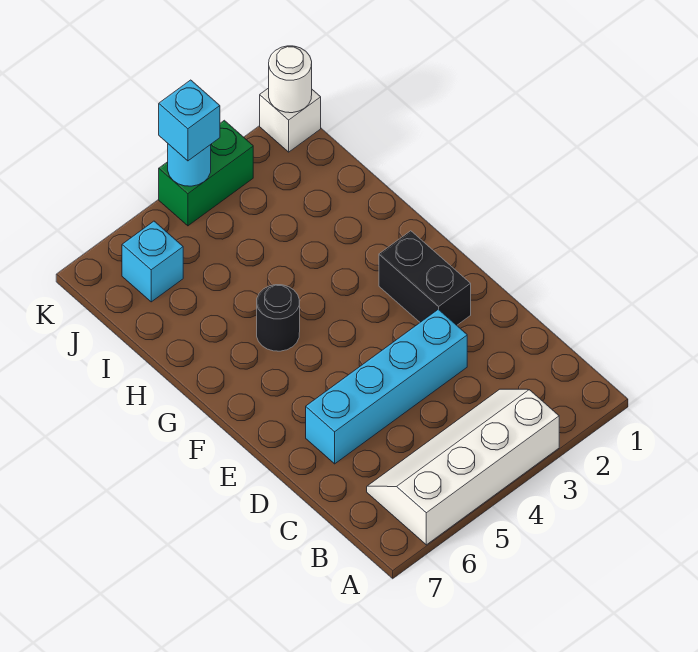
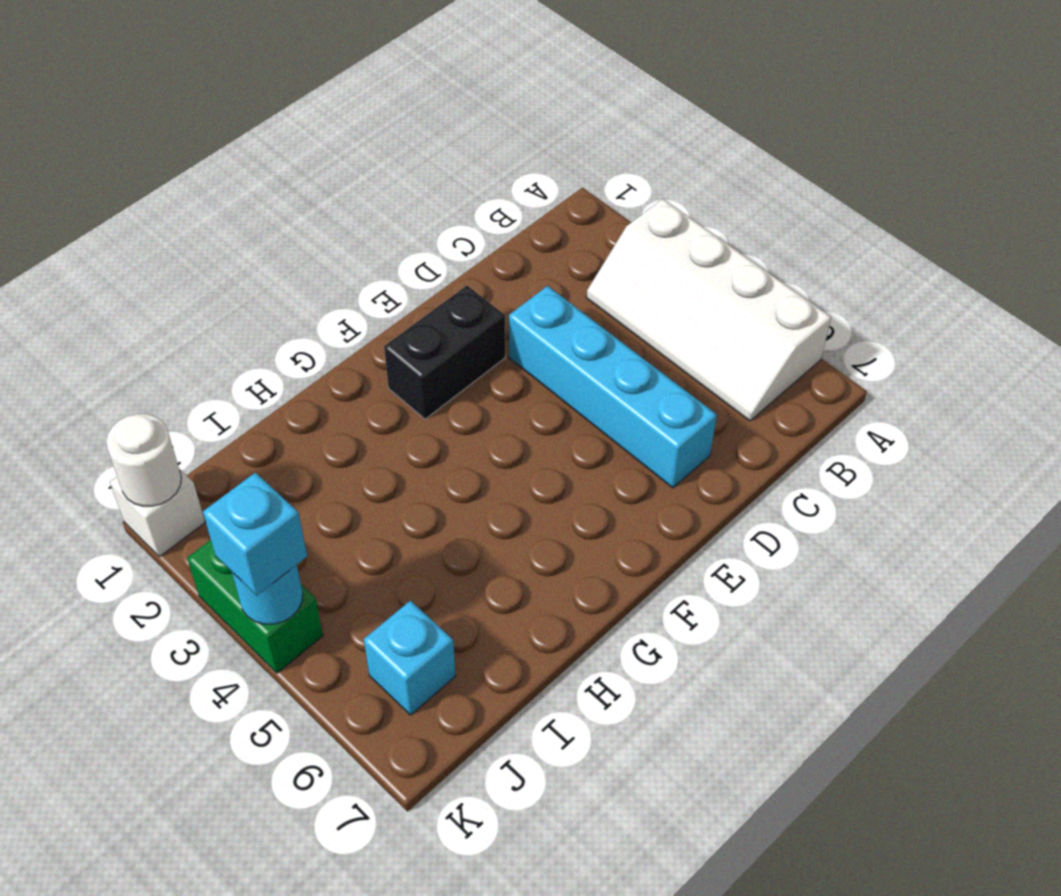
black 1x1 round brick [257,285,300,351] -> none

